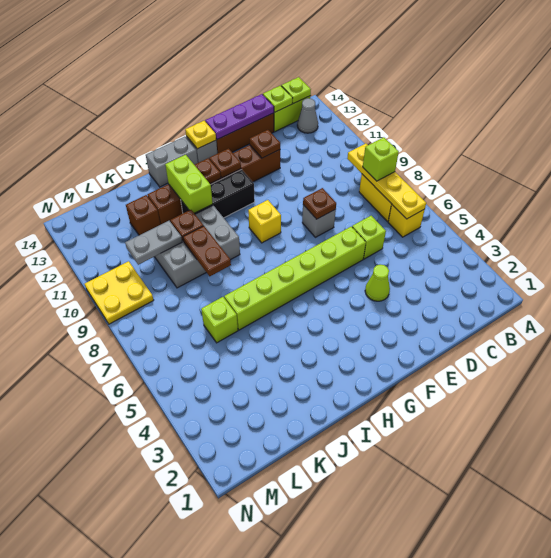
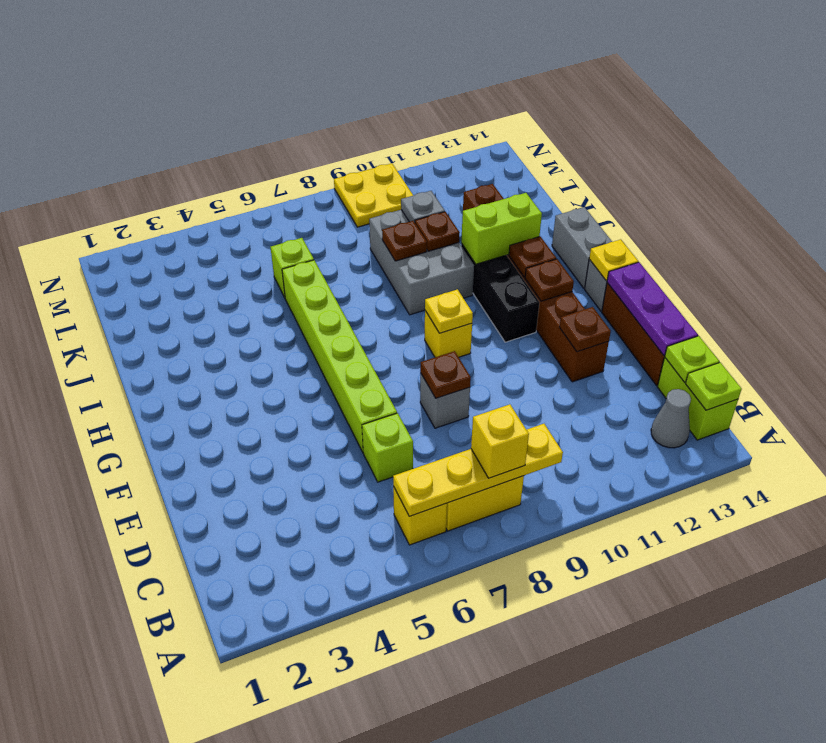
lime 1x1 brick [363,137,399,181] -> yellow 1x1 brick [471,404,529,478]
lime 1x1 cone [365,265,390,301] -> none
none -> yellow 1x1 plate [425,289,473,333]
brown 1x2 plate [183,226,231,276] -> brown 1x1 plate [382,221,427,261]
grey 1x2 plate [125,221,182,265] -> grey 1x1 plate [401,191,445,223]

